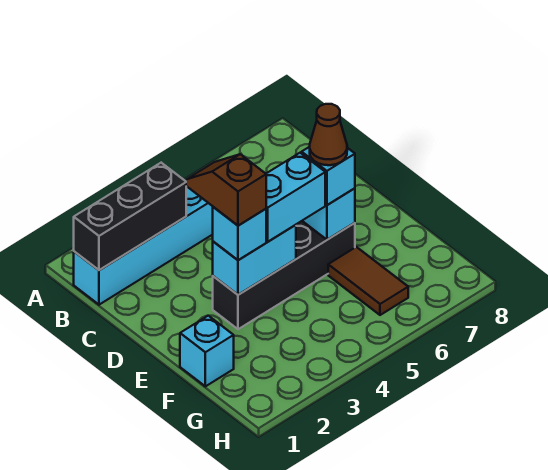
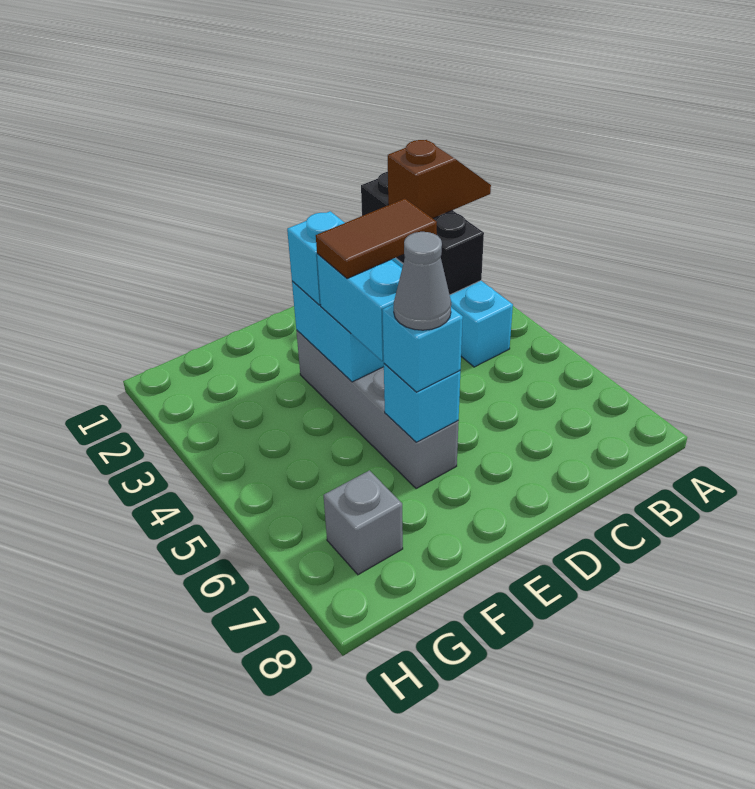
brown 1x2 slope [186,154,266,226] -> brown 1x2 slope moved to [388,140,491,218]
black 1x4 brick [213,221,355,329] -> grey 1x4 brick [296,330,459,488]
brown 1x1 cone [310,104,347,165] -> grey 1x1 cone [394,232,451,330]
cyan 1x1 brick [180,316,234,386] -> none
brown 1x2 tile [328,247,408,315] -> brown 1x2 tile moved to [316,198,437,279]
none -> grey 1x1 brick [323,470,403,575]

